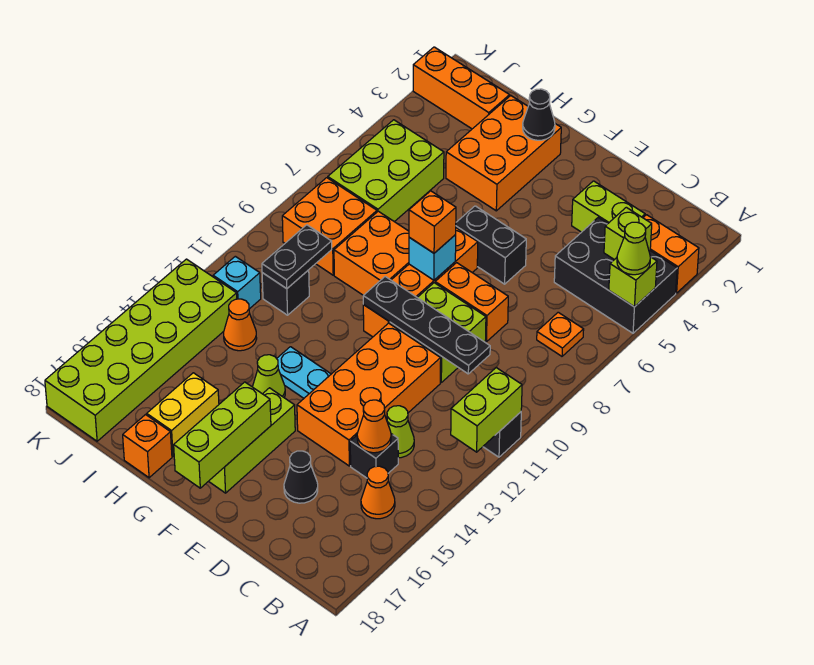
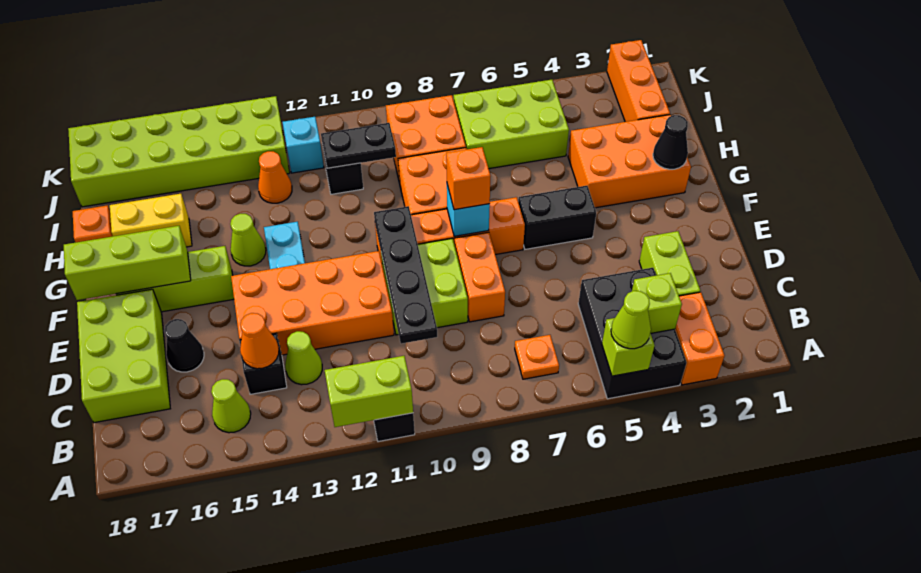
orange 1x1 cone [361,466,395,519] -> lime 1x1 cone [211,379,251,433]
none -> lime 2x3 brick [77,289,170,423]
black 1x2 brick [456,206,526,284] -> black 1x2 brick turned to [518,186,596,249]

